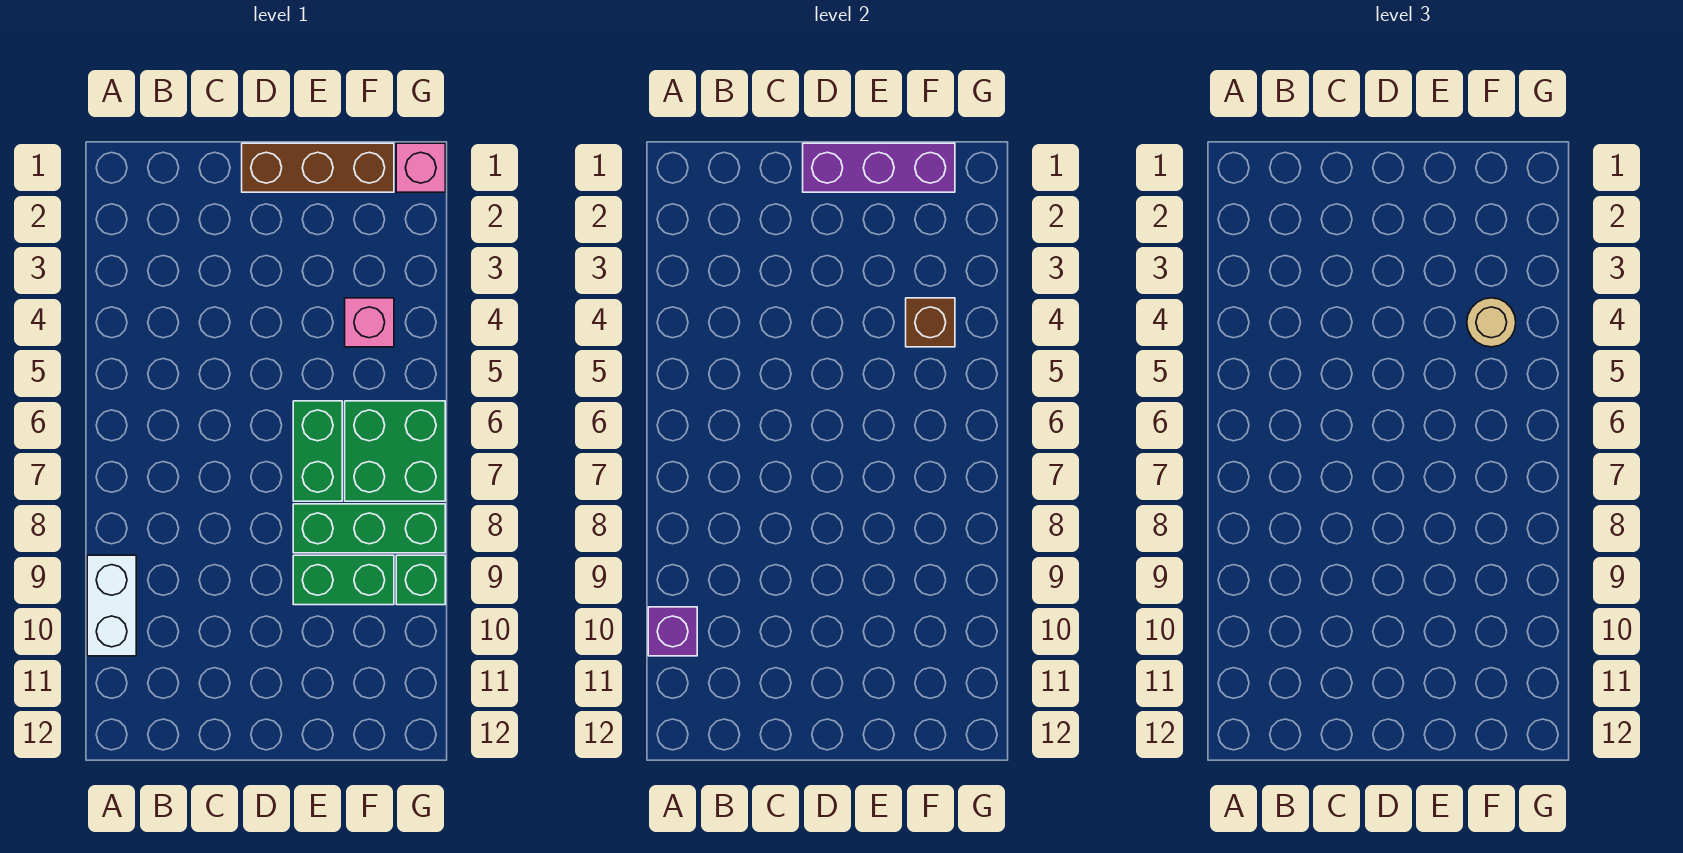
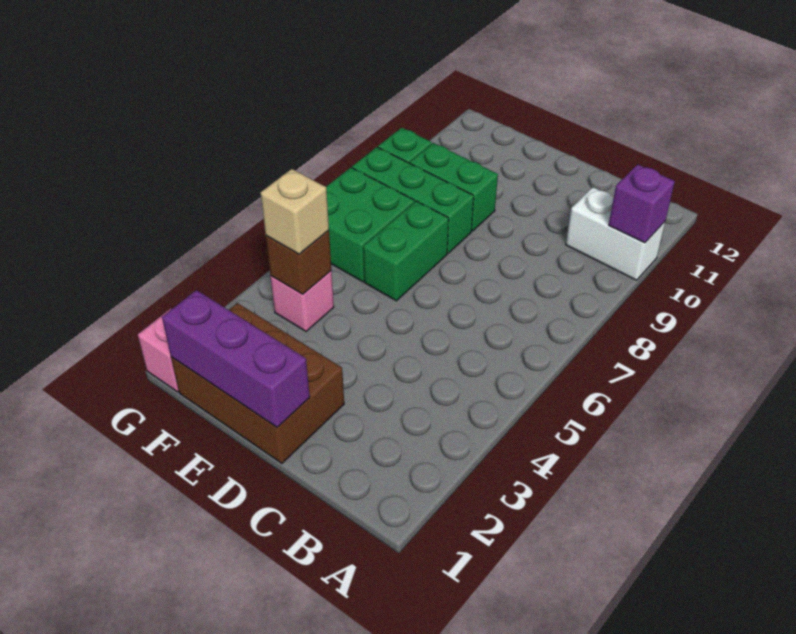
white 1x2 brick [87,555,136,656] -> white 1x2 brick turned to [566,187,665,280]
brown 1x3 brick [242,143,394,192] -> brown 2x3 brick [171,303,344,463]
tan 1x1 round brick [1467,298,1516,347] -> tan 1x1 brick [261,169,329,254]

